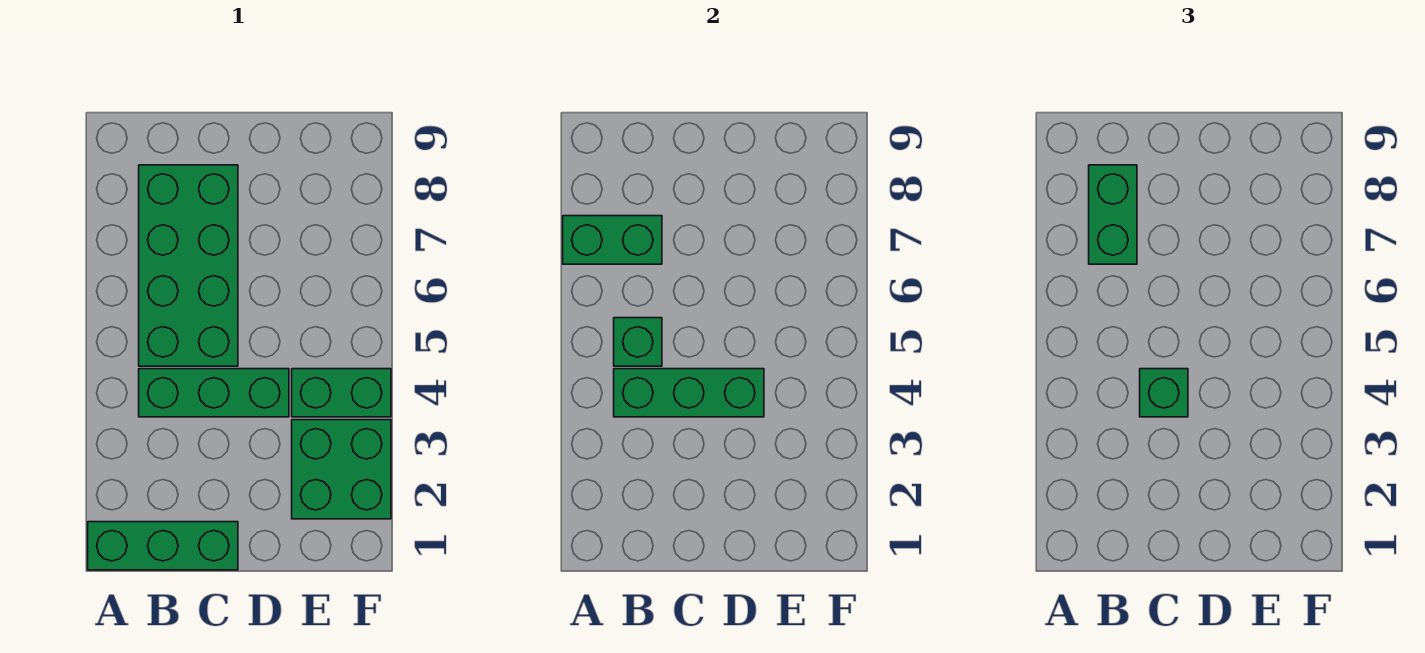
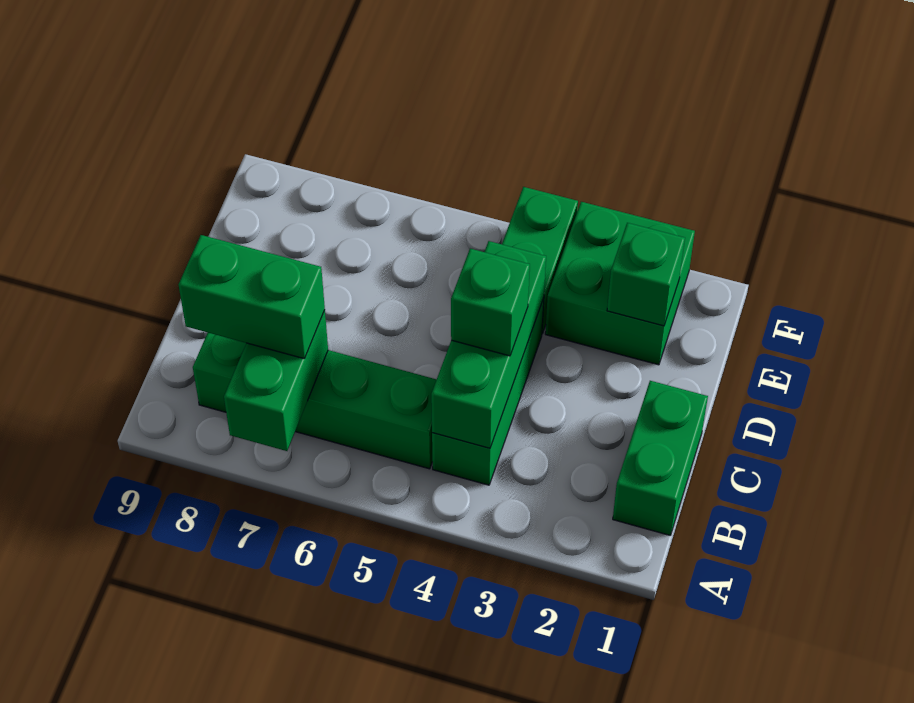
green 1x3 brick [88,522,238,570] -> green 1x2 brick [613,381,708,535]
green 2x4 brick [139,165,238,366] -> green 1x4 brick [193,333,437,469]
green 1x1 brick [614,318,662,366] -> green 1x1 brick moved to [607,223,685,326]

